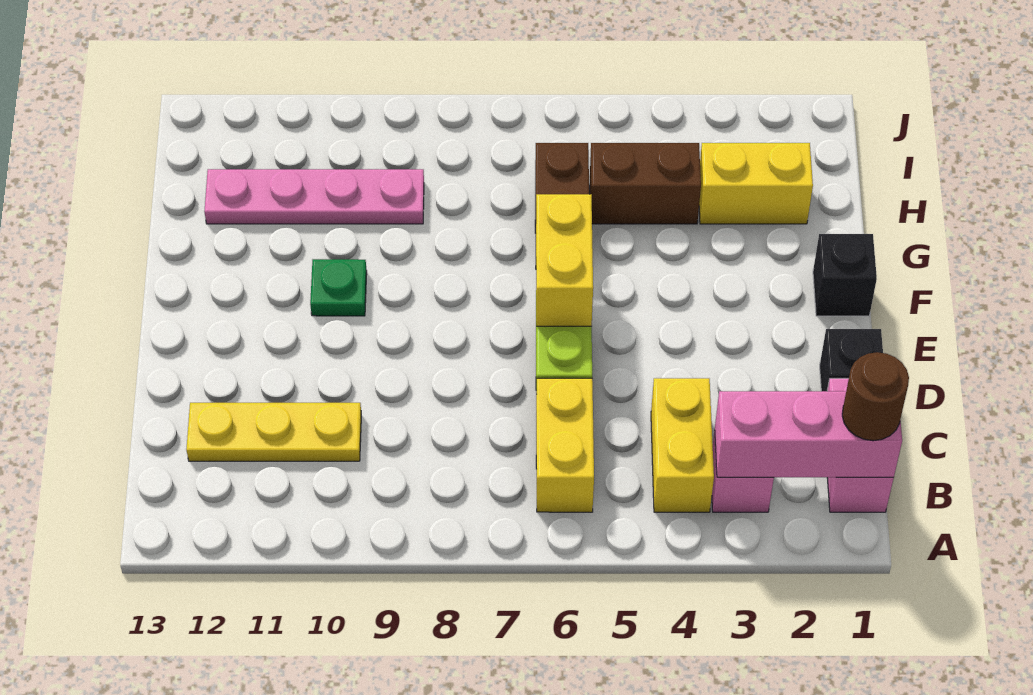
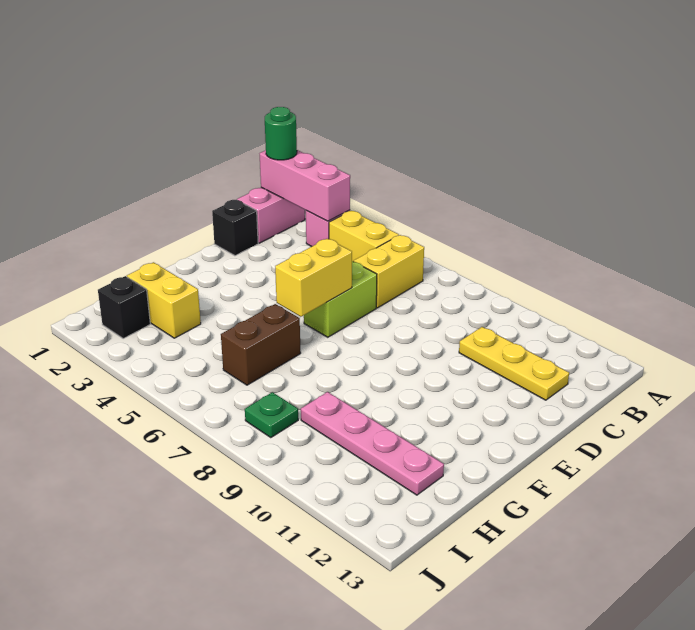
brown 1x1 round brick [842,352,909,441] -> green 1x1 round brick [265,107,297,160]
yellow 1x2 brick [651,378,714,512] -> yellow 1x2 brick turned to [329,211,399,262]
black 1x1 brick [813,234,877,316] -> black 1x1 brick moved to [98,276,150,339]
green 1x1 plate [310,259,367,316] -> green 1x1 plate moved to [245,392,298,438]
brown 1x2 brick [590,143,701,224] -> none

